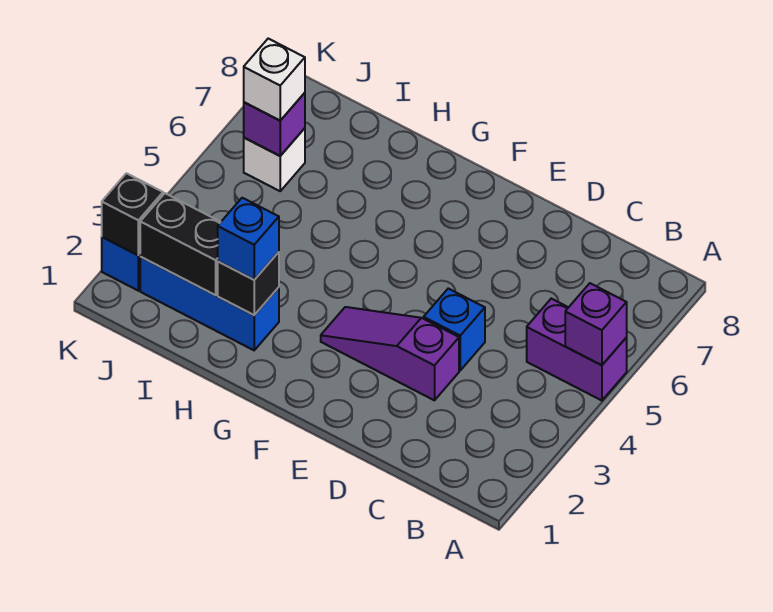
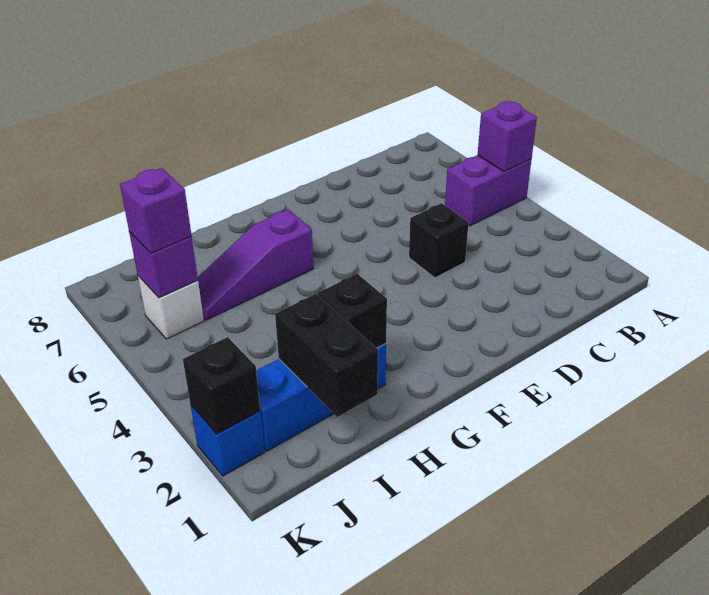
purple 1x3 slope [321,307,459,400] -> purple 1x3 slope moved to [198,210,314,320]
blue 1x1 brick [424,289,485,370] -> black 1x1 brick [409,203,469,278]
blue 1x1 brick [218,198,279,280] -> none
black 1x2 brick [140,193,220,295] -> black 1x2 brick turned to [275,294,378,417]
white 1x1 brick [244,39,305,120] -> purple 1x1 brick [120,168,192,253]

